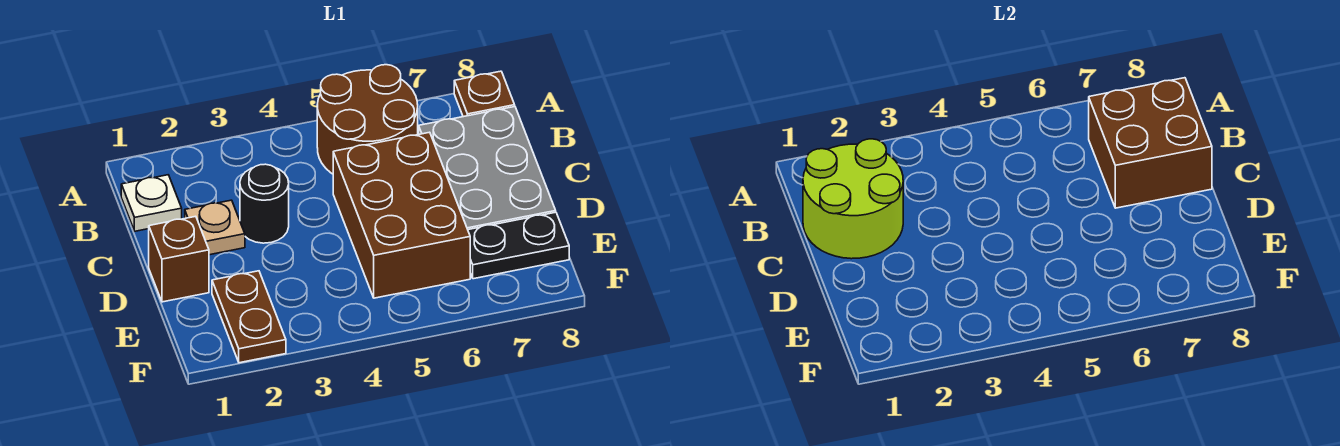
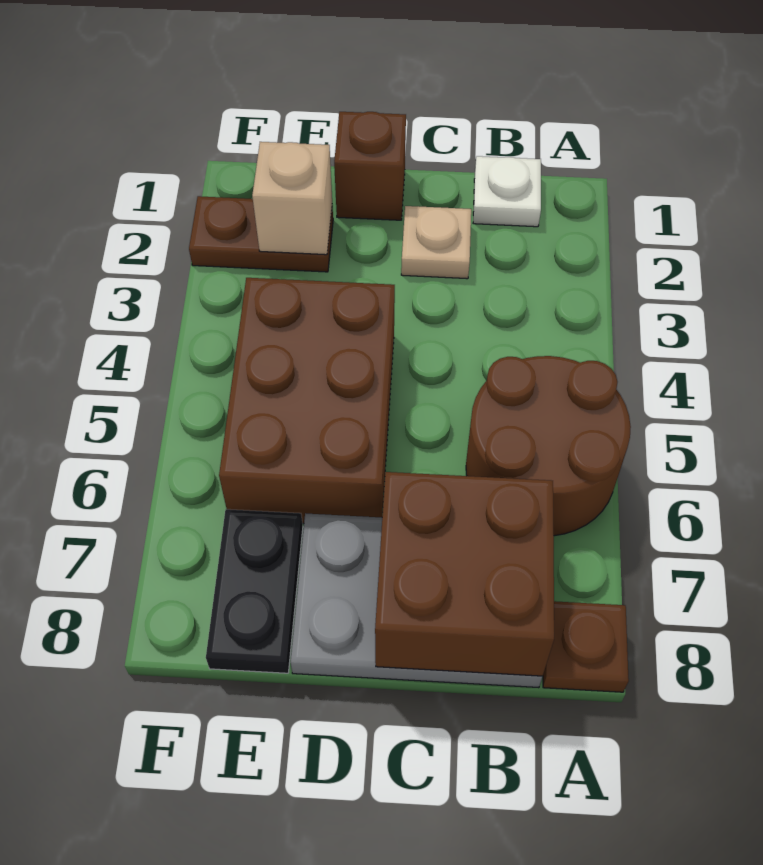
lime 2x2 round brick [803,139,903,259] -> none
black 1x1 round brick [240,164,289,243] -> none
brown 2x3 brick [333,132,470,298] -> brown 2x3 brick turned to [219,278,395,524]
none -> tan 1x1 brick [252,142,332,255]

